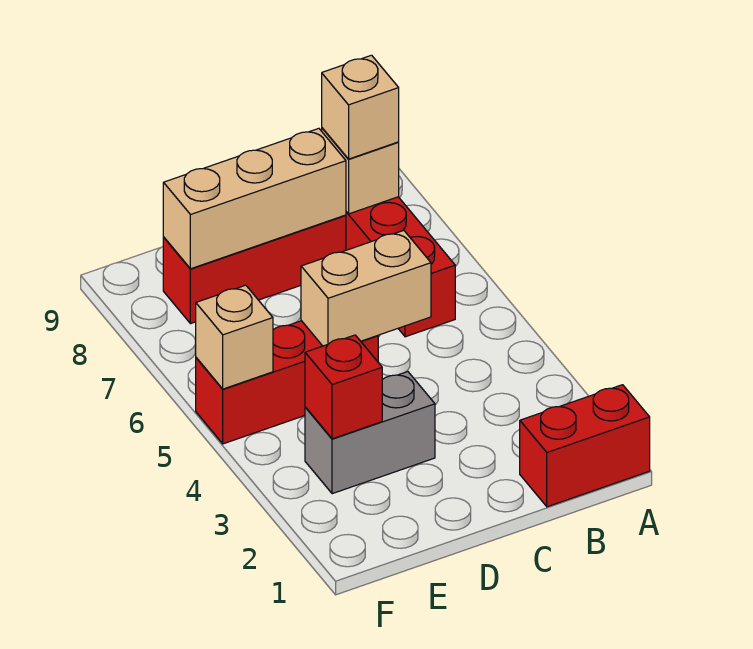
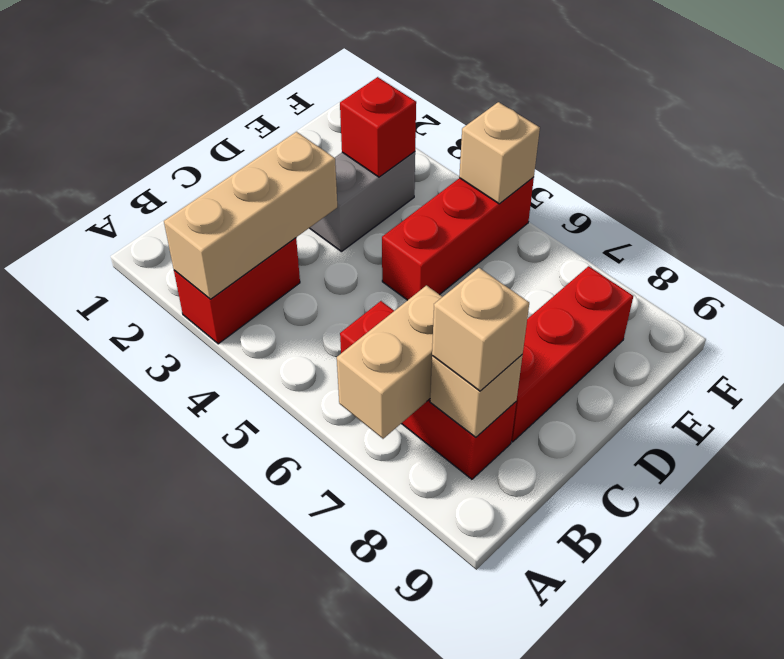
red 1x2 brick [520,385,650,507] -> red 1x2 brick moved to [174,238,300,344]
tan 1x2 brick [301,230,431,346] -> tan 1x2 brick moved to [337,286,442,439]
tan 1x3 brick [163,128,346,269] -> tan 1x3 brick moved to [164,132,337,299]

